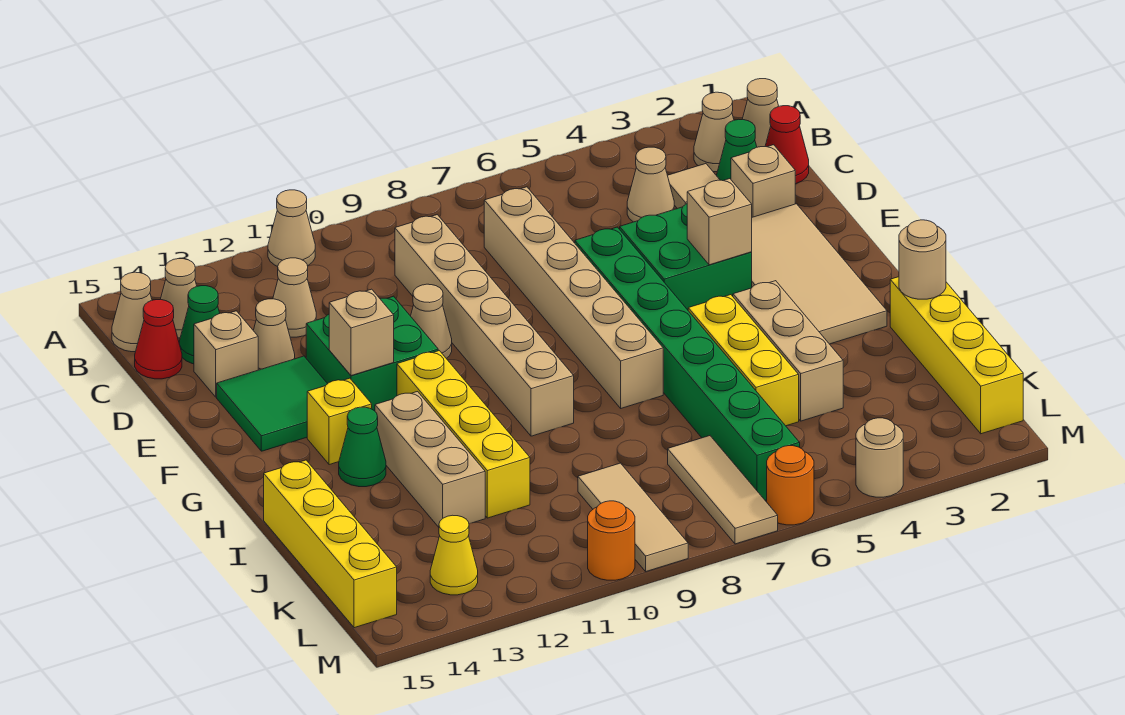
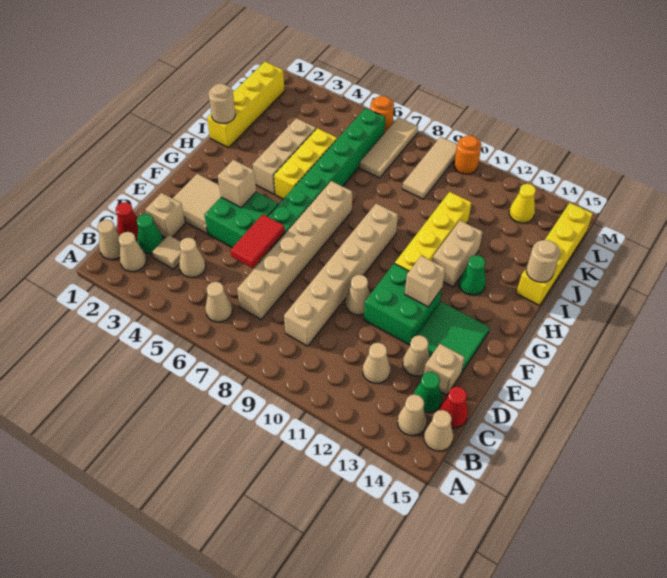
tan 1x1 cone [268,190,315,266] -> tan 1x1 cone moved to [205,282,233,322]
none -> red 1x2 tile [230,214,285,268]
tan 2x4 tile [752,204,887,344] -> tan 2x2 tile [173,174,221,234]
yellow 1x1 brick [307,378,372,465] -> none
tan 1x3 brick [375,392,485,527] -> tan 1x2 brick [433,221,483,287]
tan 1x1 round brick [856,418,903,497] -> tan 1x1 round brick moved to [526,240,560,282]

